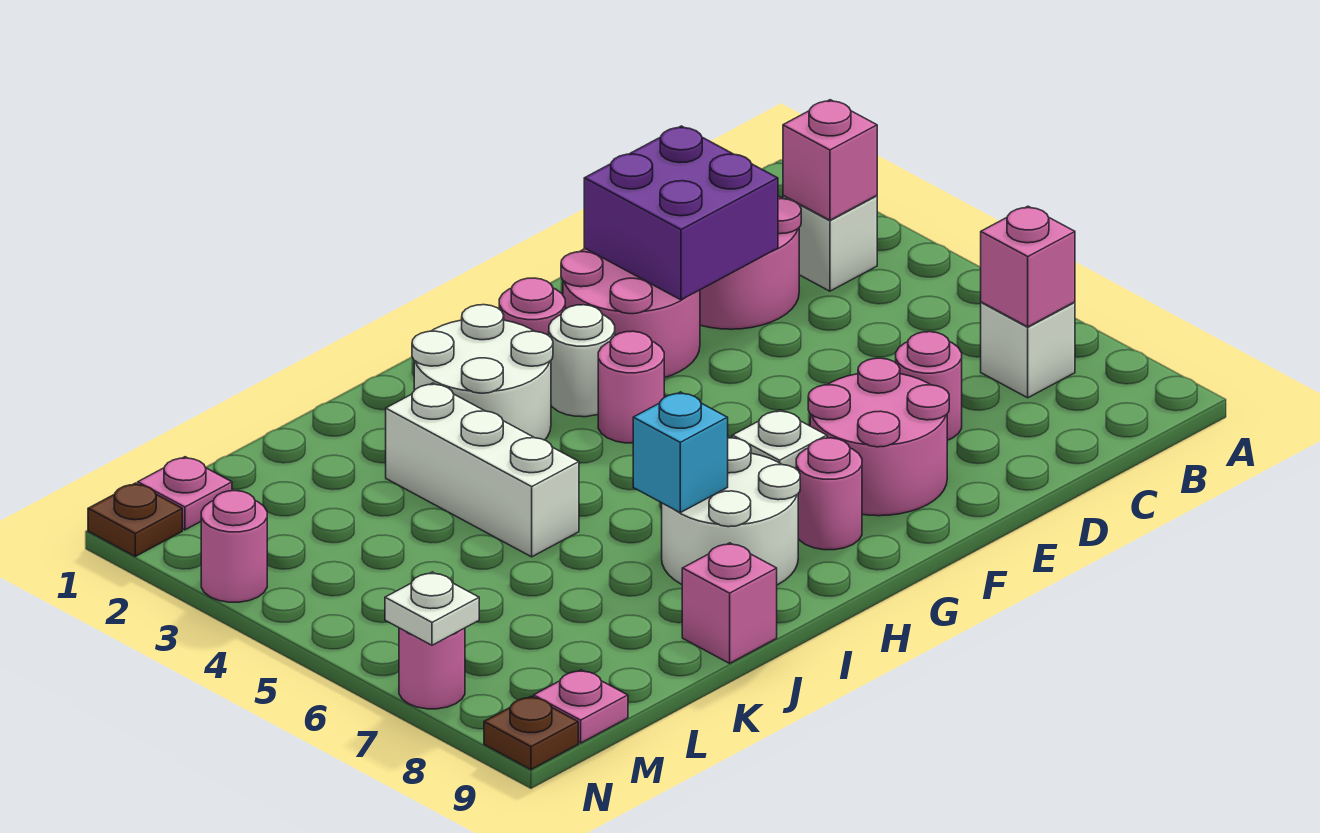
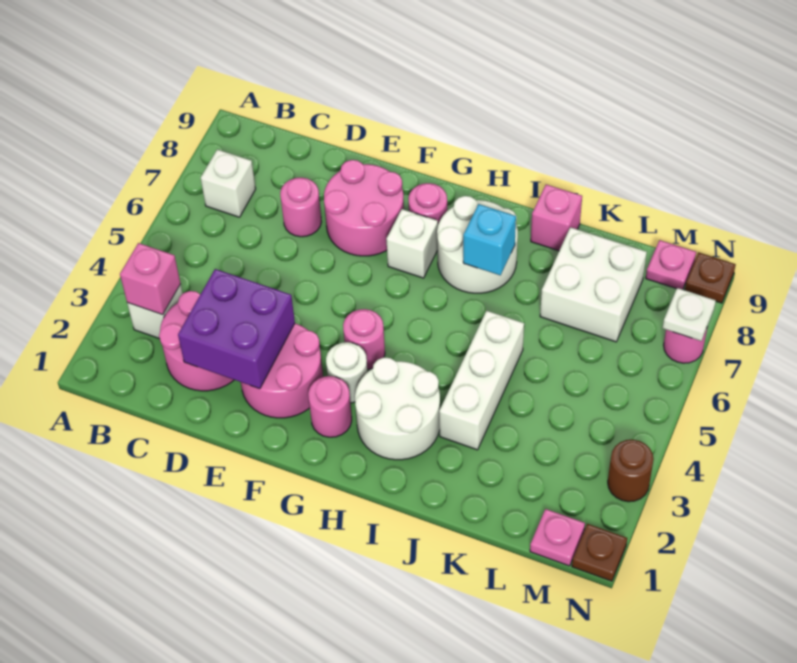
pink 1x1 brick [981,206,1075,327] -> none
none -> white 2x2 brick [540,227,647,342]
pink 1x1 round brick [201,491,267,602] -> brown 1x1 round brick [608,440,654,502]

